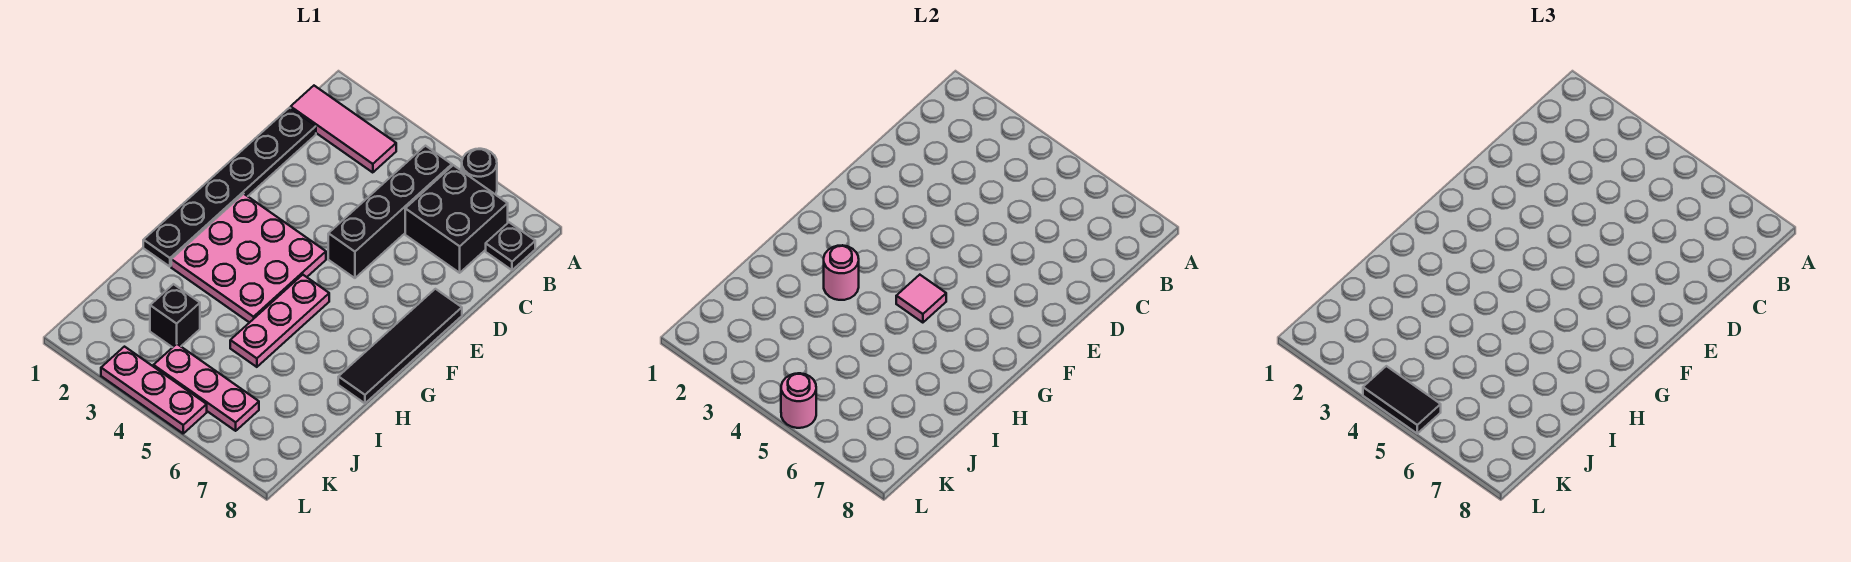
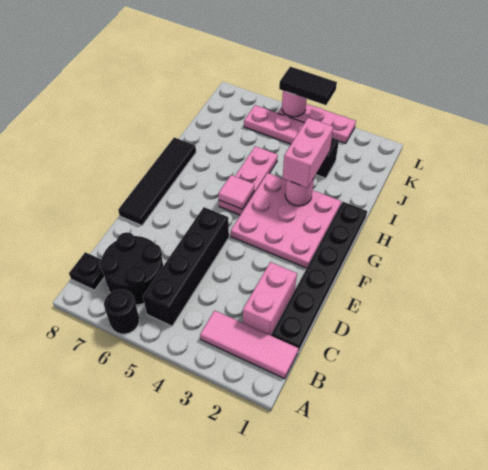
black 2x2 brick [405,165,508,273] -> black 2x2 round brick [100,232,163,305]
none -> pink 1x2 brick [243,262,297,336]
none -> pink 1x2 brick [283,118,333,188]

